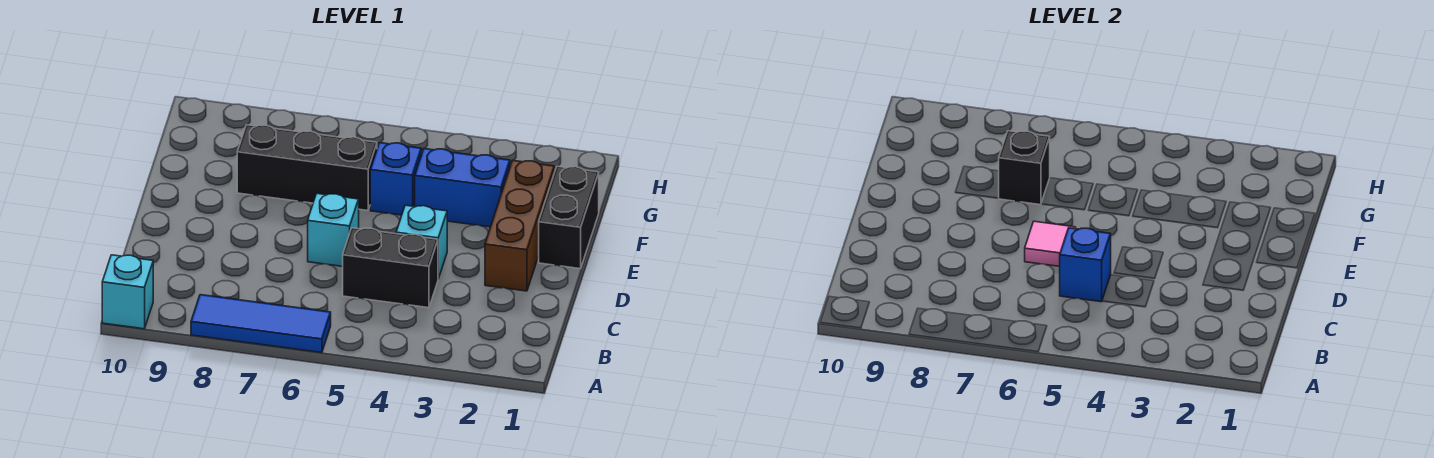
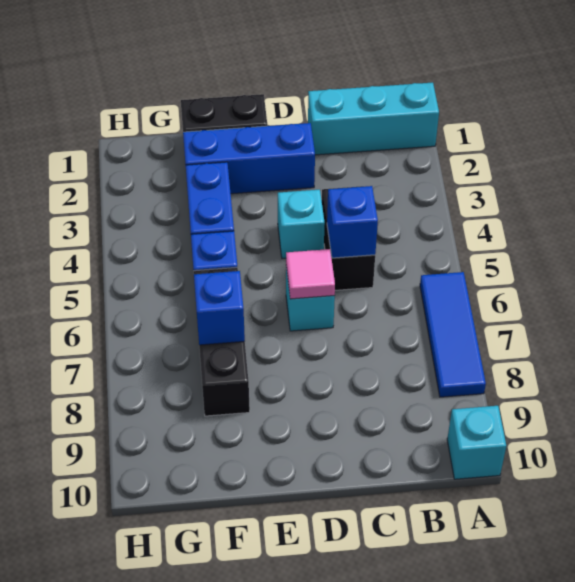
none -> cyan 1x3 brick [308,83,439,155]
brown 1x3 brick [485,160,554,291] -> blue 1x3 brick [183,123,315,194]
black 1x1 brick [999,131,1050,205] -> blue 1x1 brick [194,271,245,345]

